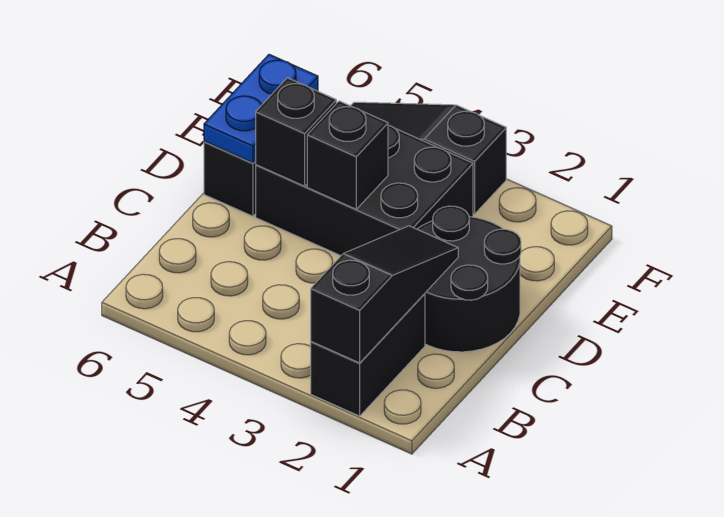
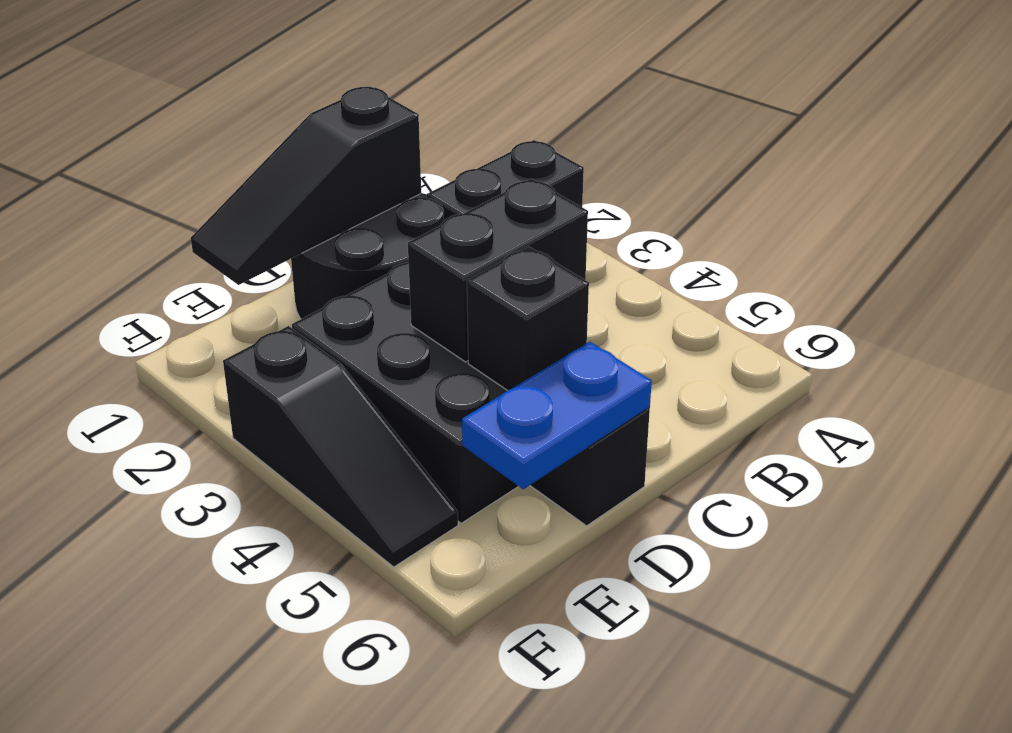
black 1x3 slope [311,226,458,363] -> black 1x3 slope moved to [191,87,421,285]
black 1x1 brick [307,101,388,209] -> black 1x2 brick [408,179,588,362]

